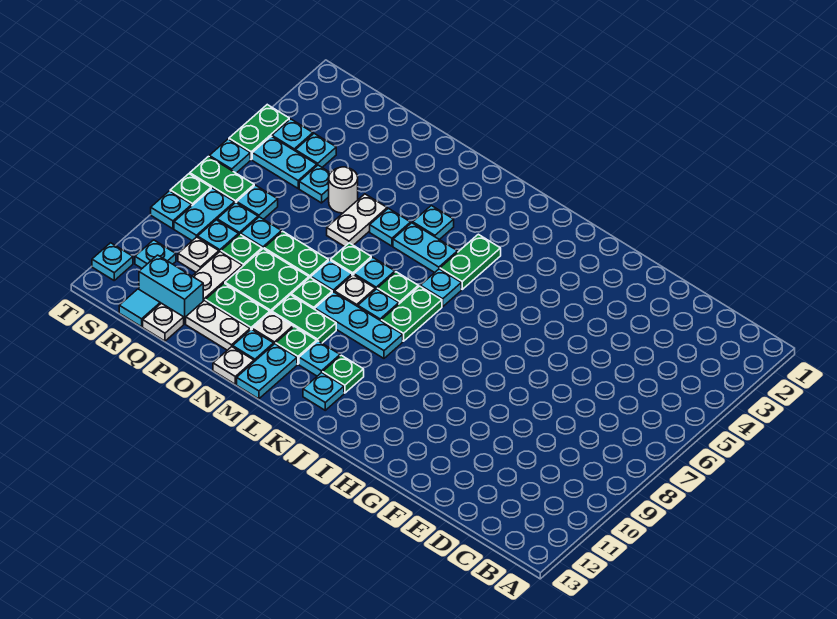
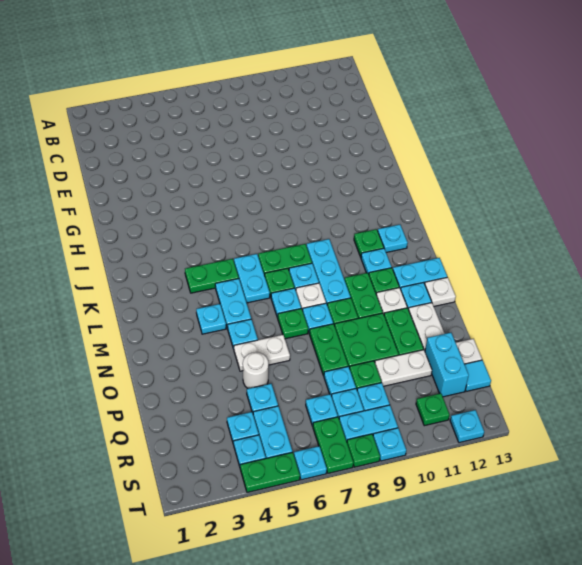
cyan 1x1 plate [420,269,461,307] -> cyan 1x2 plate [234,254,270,303]
white 1x1 plate [178,237,219,272] -> none
cyan 1x1 plate [135,240,176,268] -> green 1x1 plate [416,393,450,426]

